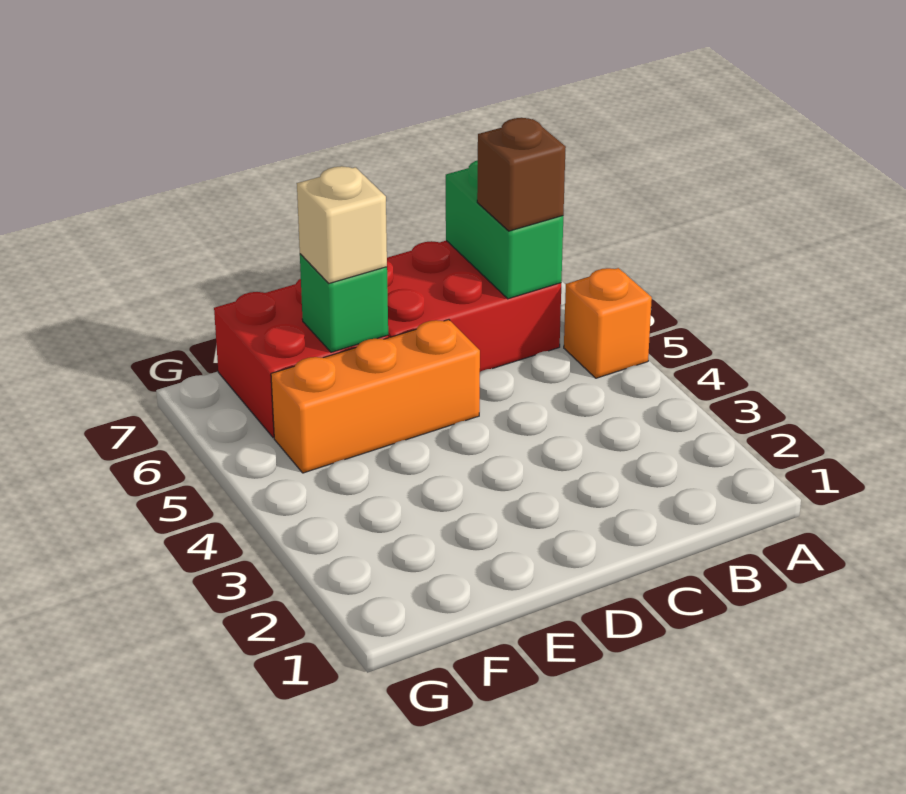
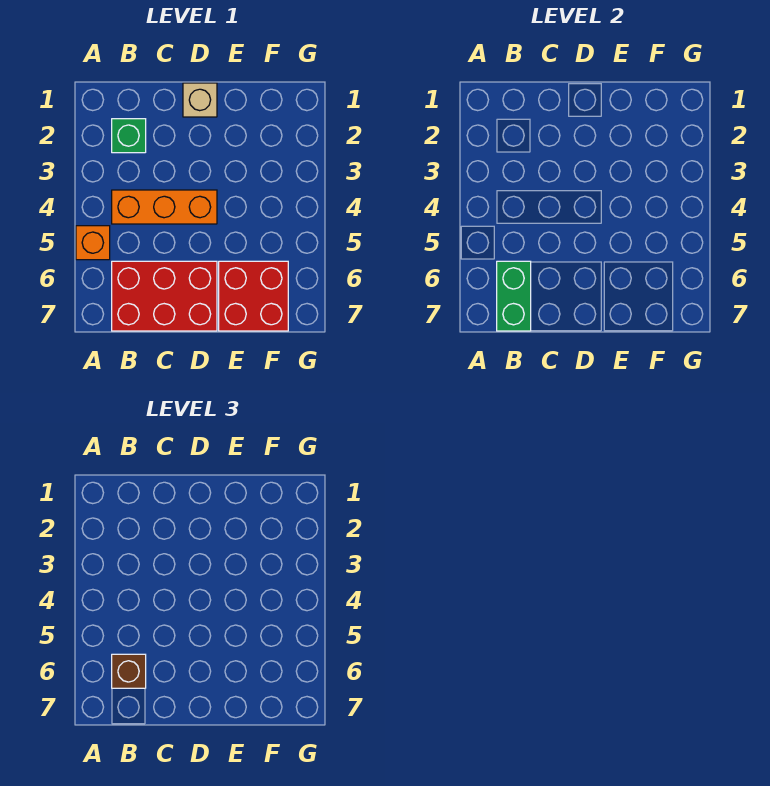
orange 1x3 brick [271,320,480,473] -> orange 1x3 brick moved to [112,190,217,224]
green 1x1 brick [300,254,388,352] -> green 1x1 brick moved to [112,119,146,153]
tan 1x1 brick [297,166,387,283] -> tan 1x1 brick moved to [183,83,217,117]

